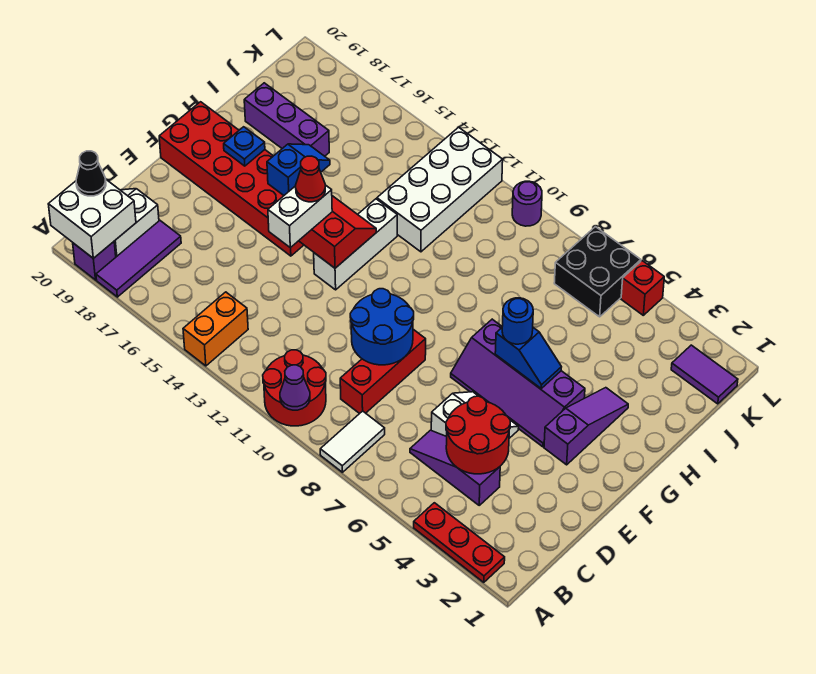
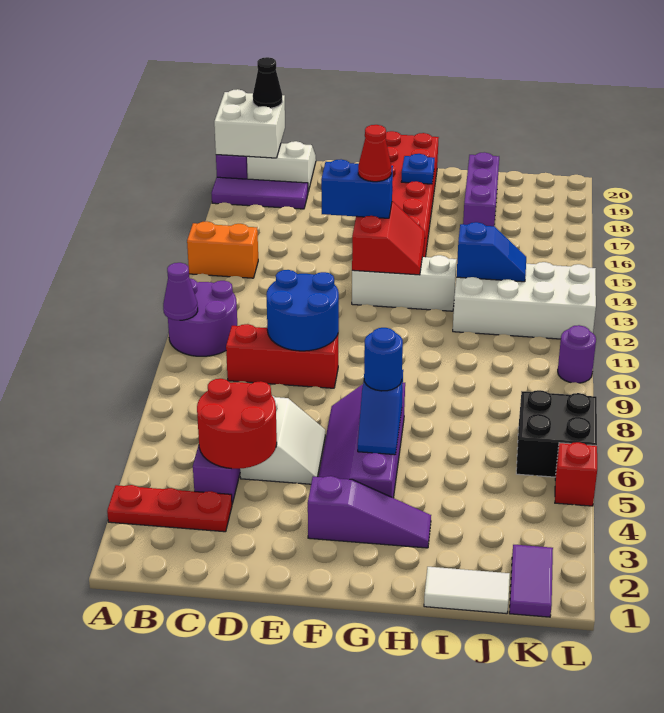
red 1x3 plate [414,503,505,582] -> red 1x3 plate turned to [107,485,232,532]
white 1x2 tile [320,411,385,472] -> white 1x2 tile moved to [424,567,510,614]
red 2x2 round brick [263,350,326,426] -> purple 2x2 round brick [168,279,237,356]
white 1x2 brick [268,185,332,248] -> blue 1x2 brick [321,160,393,218]
blue 1x2 slope [267,144,330,195] -> blue 1x2 slope moved to [457,222,526,282]

